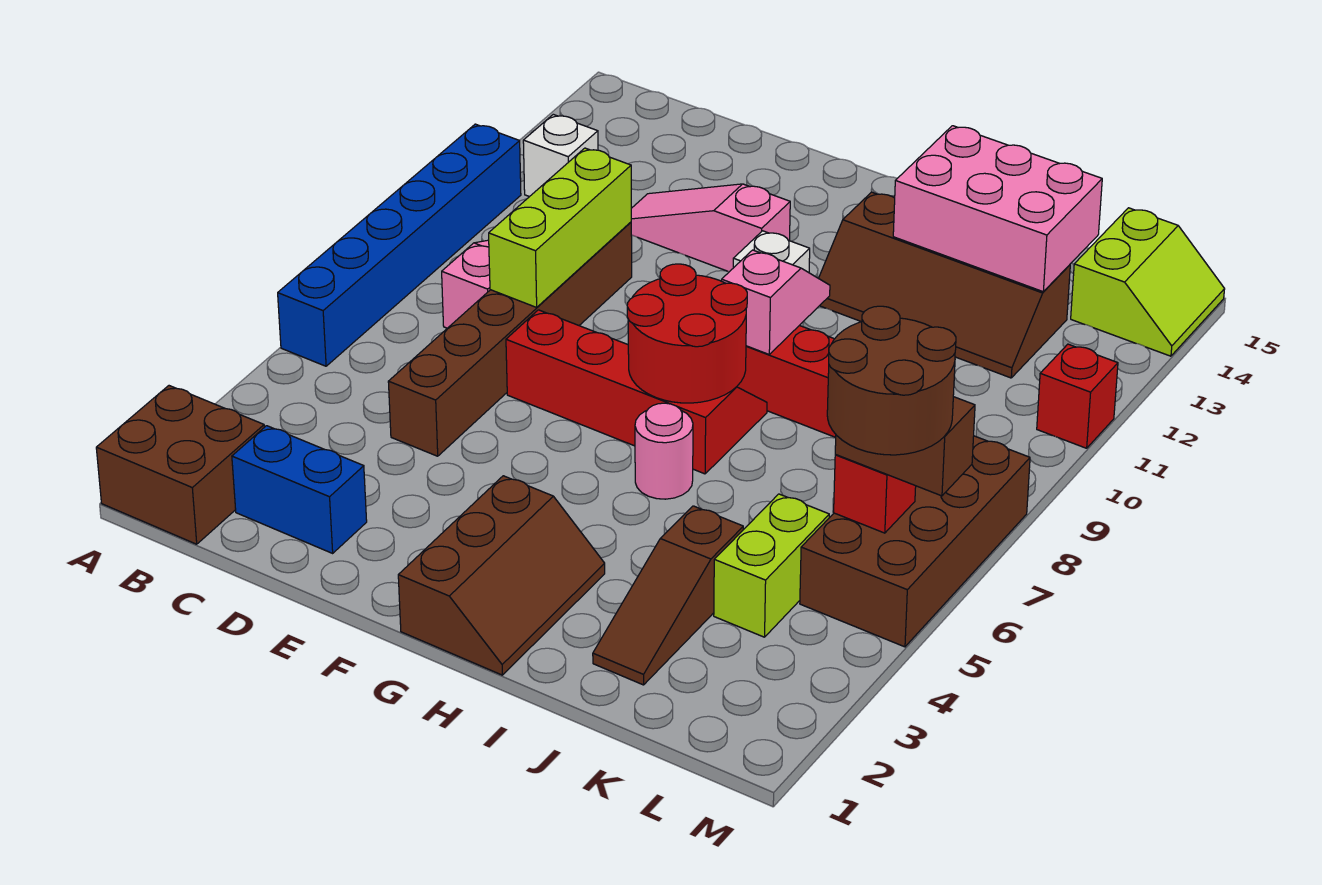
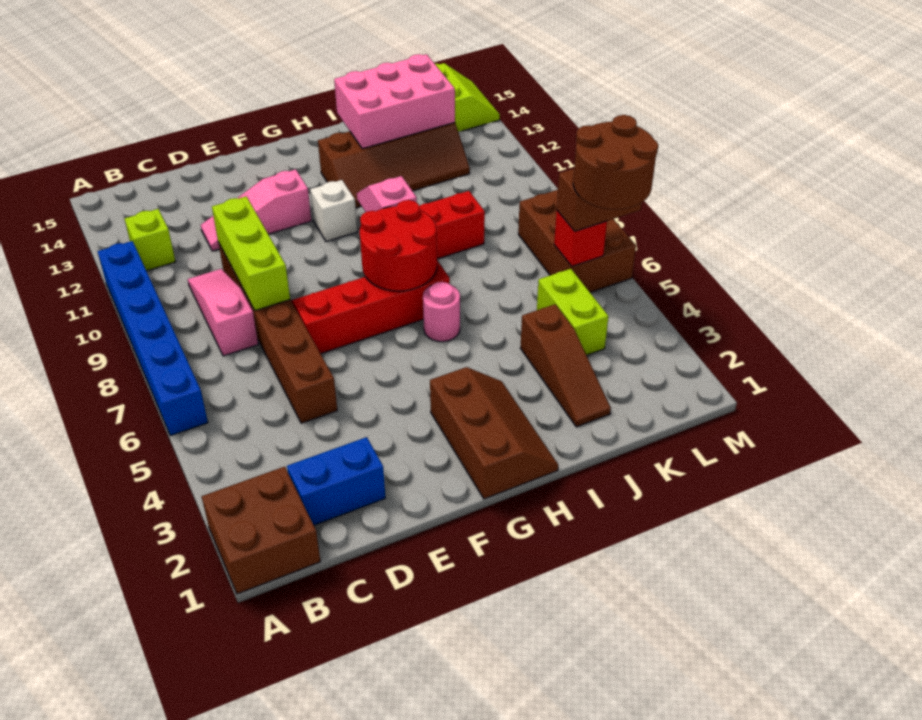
white 1x1 brick [523,114,598,197] -> lime 1x1 brick [125,209,176,271]
brown 2x4 brick [800,436,1030,647] -> brown 2x3 brick [518,190,636,292]
red 1x1 brick [1037,344,1118,448] -> none

